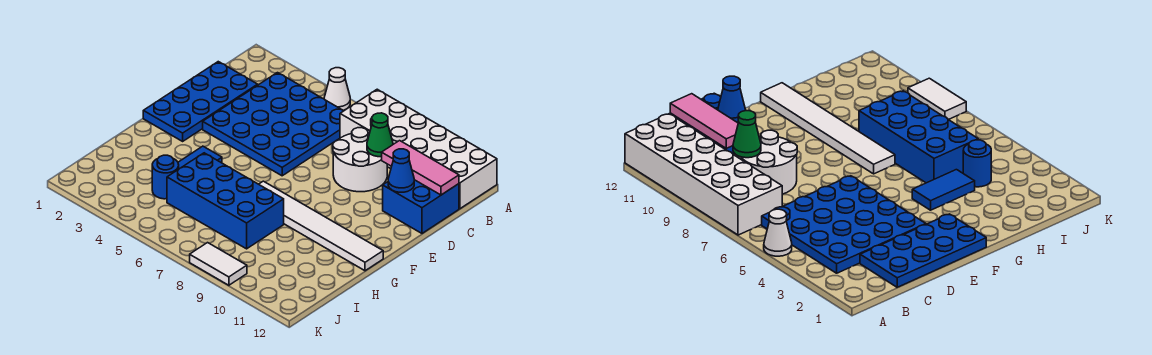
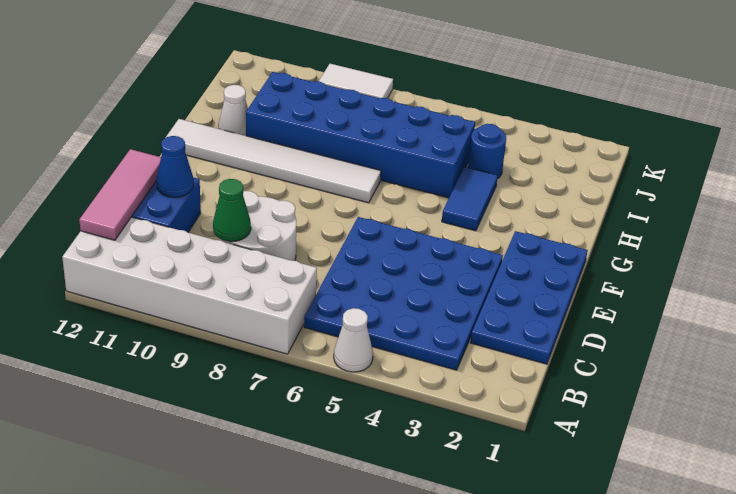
pink 1x3 tile [382,141,459,195] -> pink 1x3 tile turned to [79,149,161,240]
blue 2x4 brick [167,153,284,249] -> blue 2x6 brick [246,72,475,198]
none -> white 1x1 cone [218,85,248,136]

